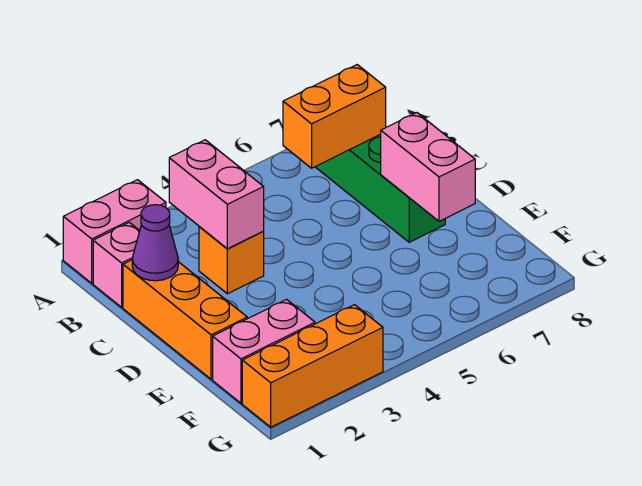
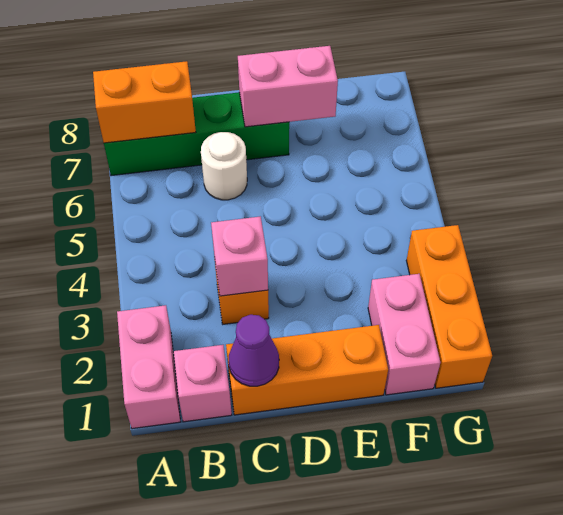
pink 1x2 brick [169,140,264,249] -> pink 1x1 brick [211,216,268,296]
orange 1x2 brick [283,65,386,168] -> orange 1x2 brick turned to [93,61,196,143]
none -> white 1x1 round brick [201,132,247,200]

